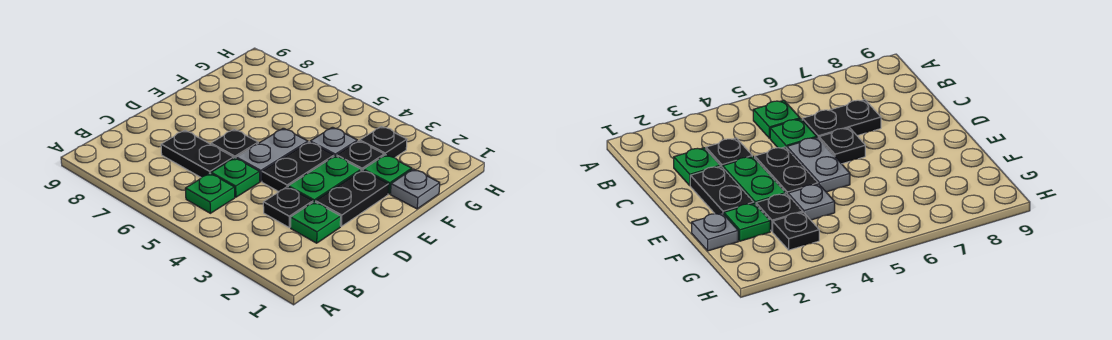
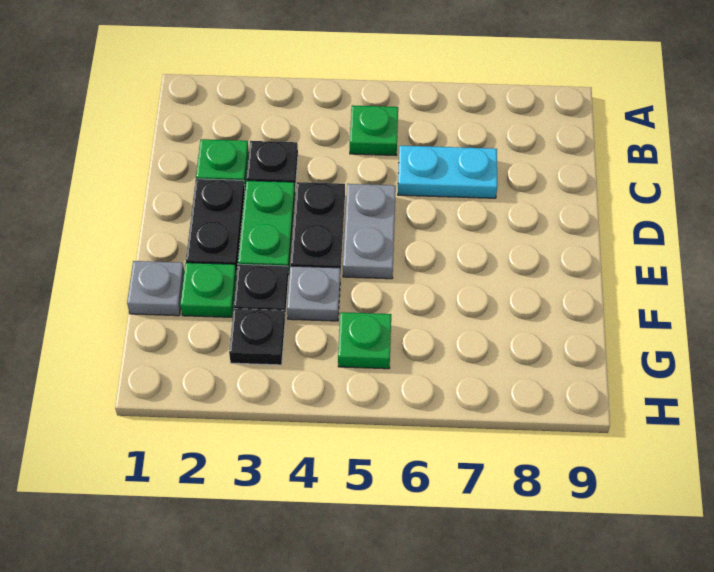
green 1x1 plate [211,158,260,197] -> green 1x1 plate moved to [338,312,391,369]
black 1x2 plate [161,130,234,177] -> cyan 1x2 plate [398,146,497,198]
black 1x1 plate [211,129,258,158] -> none

